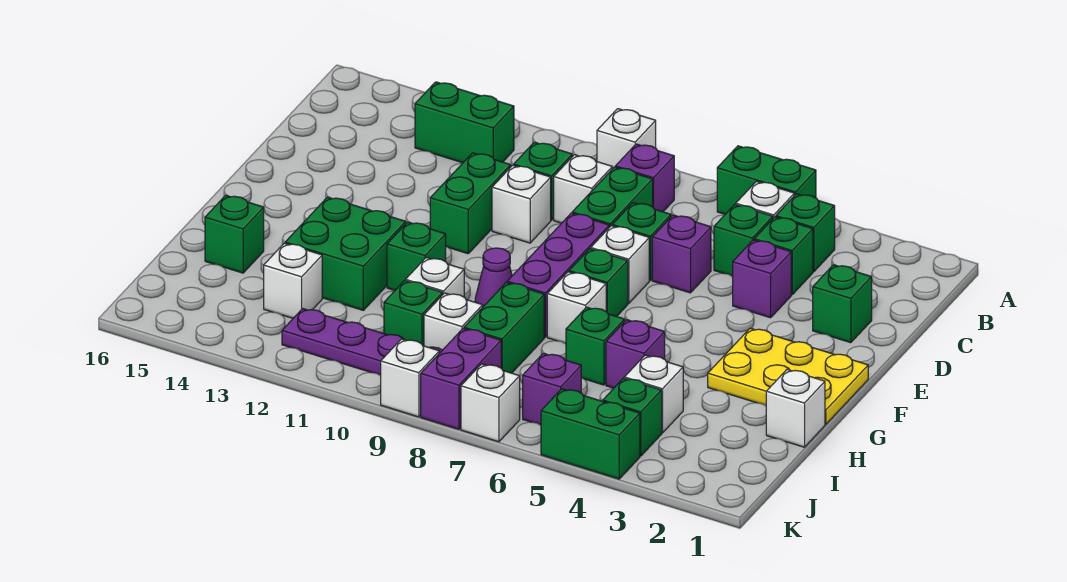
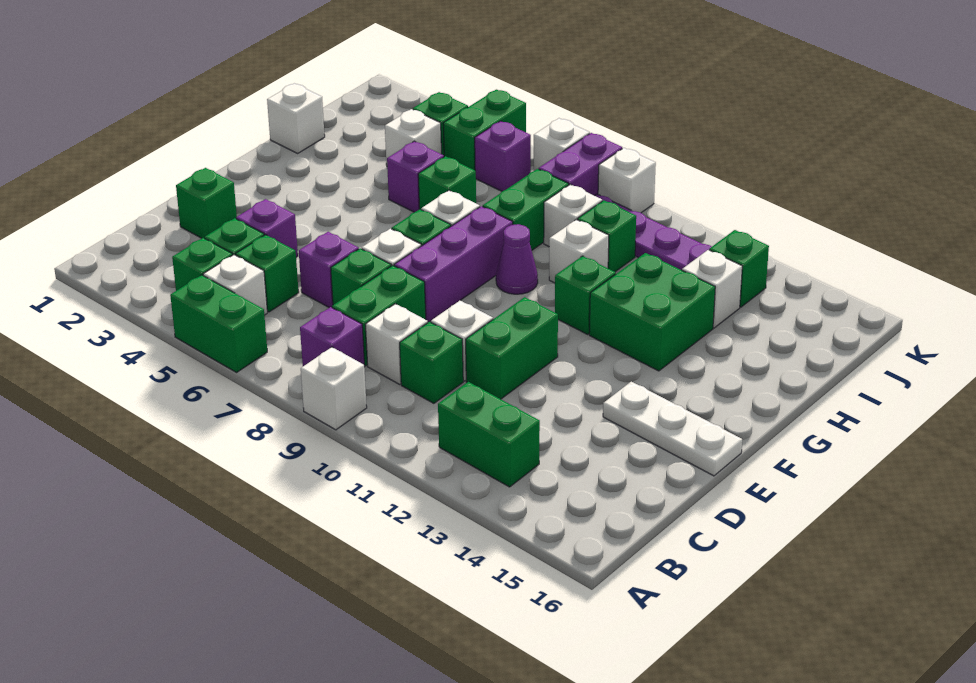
none -> white 1x3 plate [603,382,742,476]
yellow 2x3 plate [708,328,868,424] -> none
green 1x1 brick [205,195,264,273] -> green 1x1 brick moved to [709,230,769,307]
green 1x2 brick [541,389,640,479] -> green 1x2 brick turned to [443,90,526,170]

